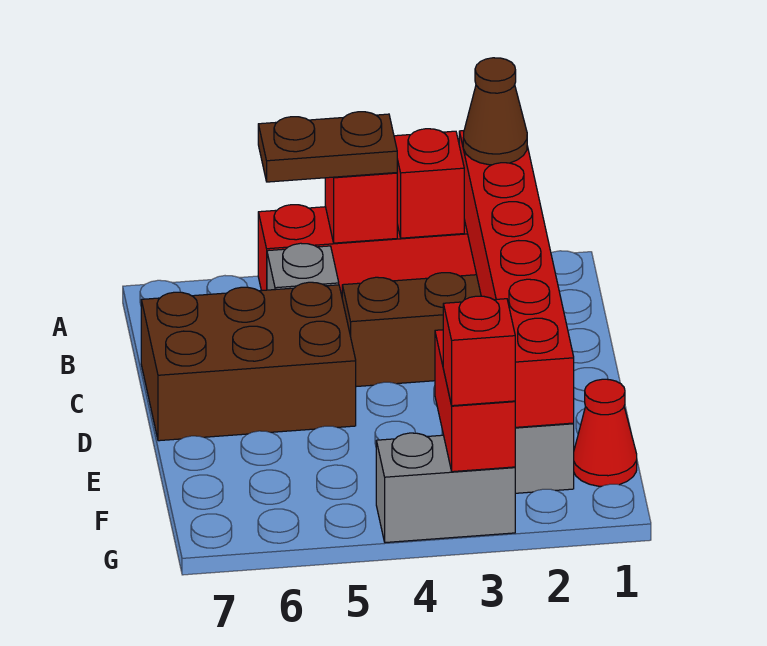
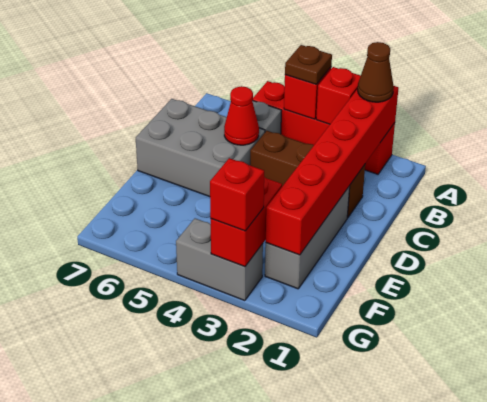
brown 1x2 plate [258,112,397,182] -> brown 1x1 plate [285,45,332,84]
brown 2x3 brick [141,282,356,441] -> grey 2x3 brick [136,99,265,197]
red 1x1 cone [574,379,637,486] -> red 1x1 cone moved to [224,86,259,145]

